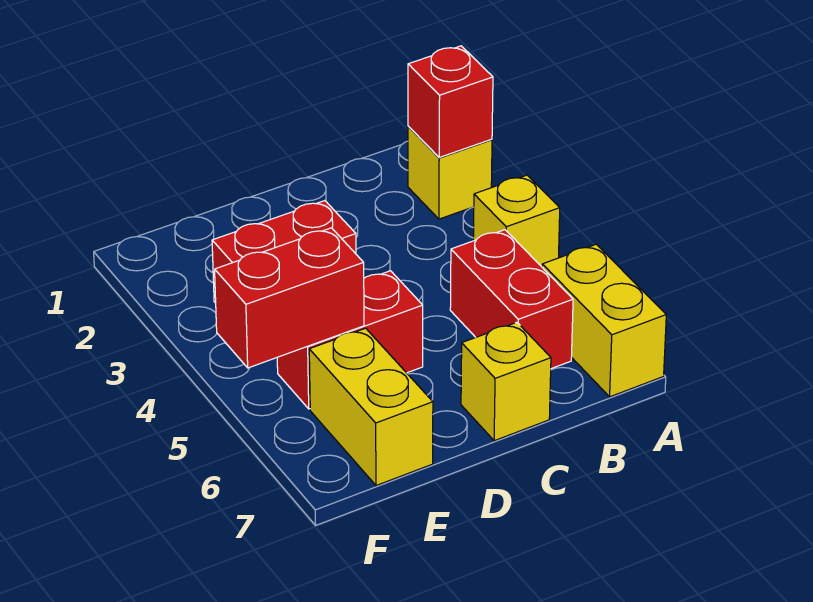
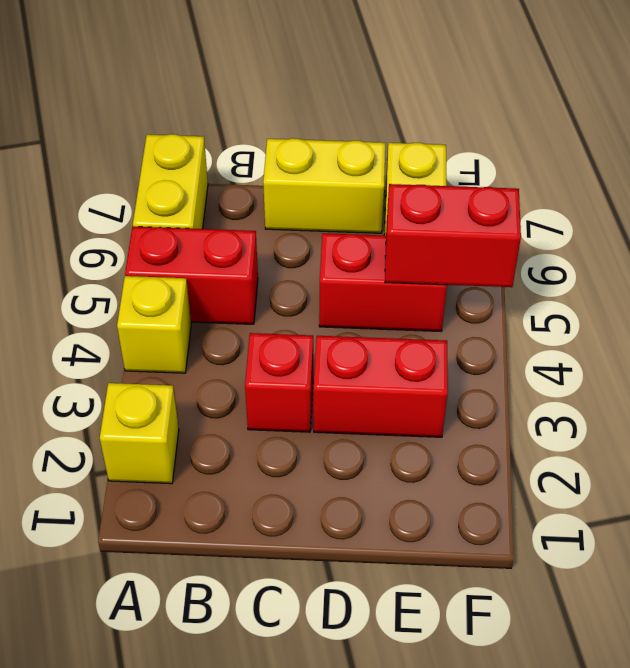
red 1x1 brick [408,46,493,157] -> red 1x1 brick moved to [245,333,313,432]
red 1x2 brick [450,230,573,369] -> red 1x2 brick turned to [125,227,258,324]
yellow 1x1 brick [461,322,551,441] -> yellow 1x2 brick [263,138,385,233]

